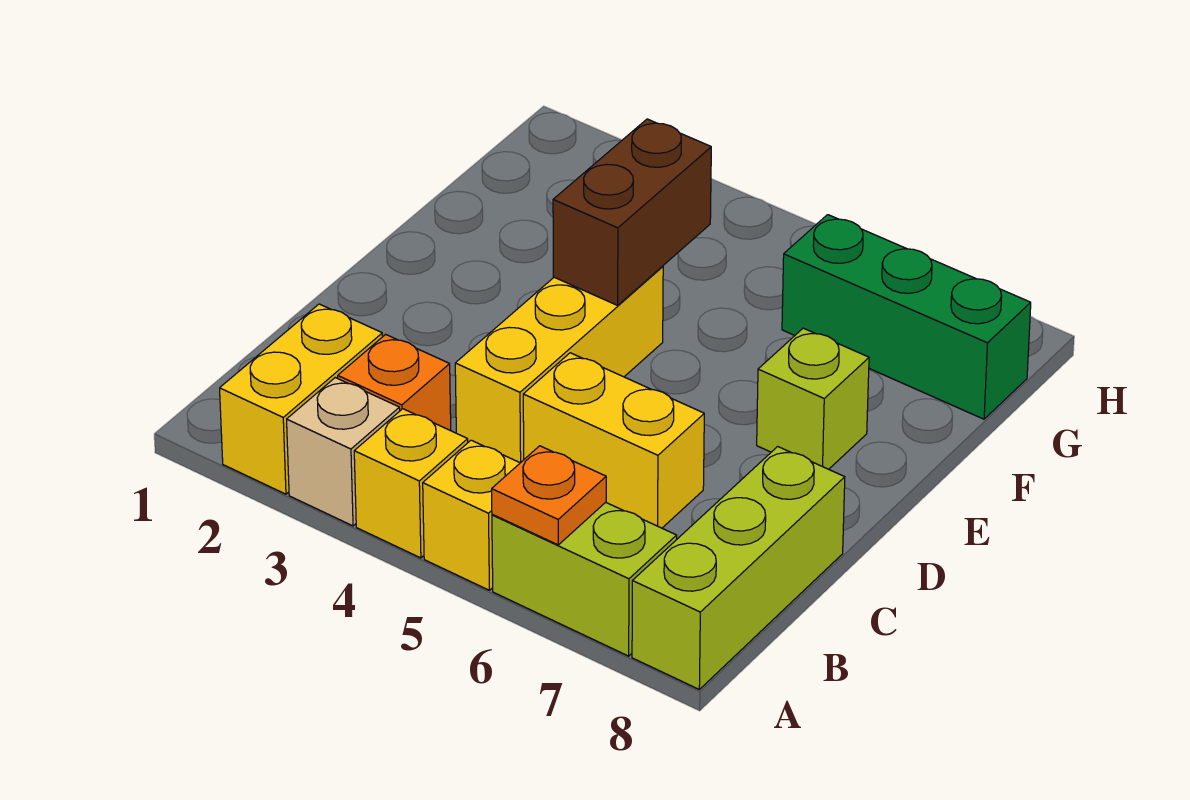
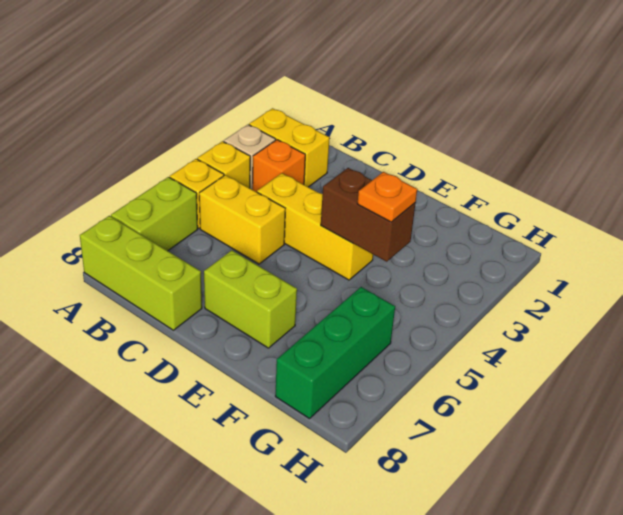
orange 1x1 plate [492,446,606,545] -> orange 1x1 plate moved to [358,172,417,222]
yellow 1x2 brick [523,353,704,528] -> yellow 1x2 brick turned to [199,175,285,264]
lime 1x1 brick [757,328,869,469] -> lime 1x2 brick [204,250,297,348]

